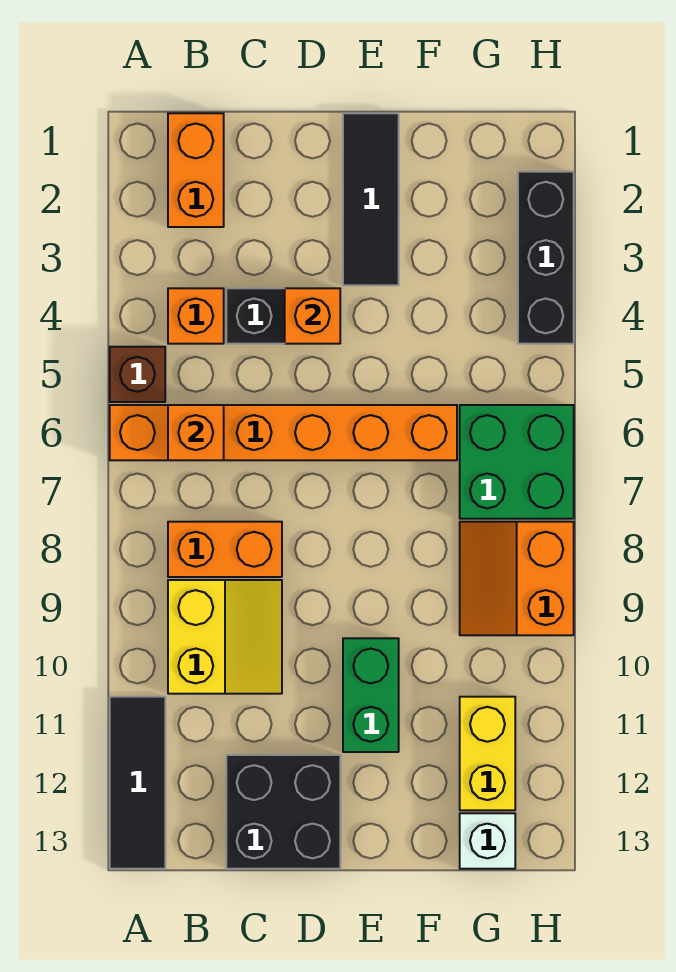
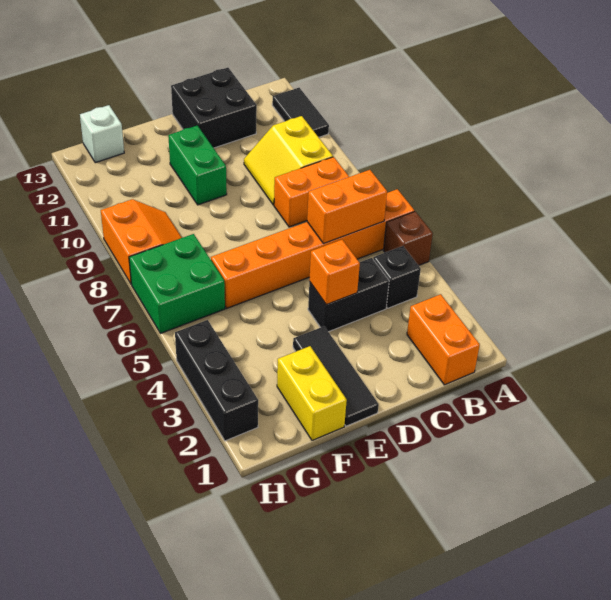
black 1x3 tile [110,697,165,869] -> black 1x2 tile [272,88,329,137]
orange 1x1 brick [168,288,224,344] -> black 1x1 brick [373,246,421,308]
orange 1x1 brick [168,405,224,460] -> orange 1x2 brick [307,170,387,244]
yellow 1x2 brick [460,697,515,810] -> yellow 1x2 brick moved to [277,346,347,440]

